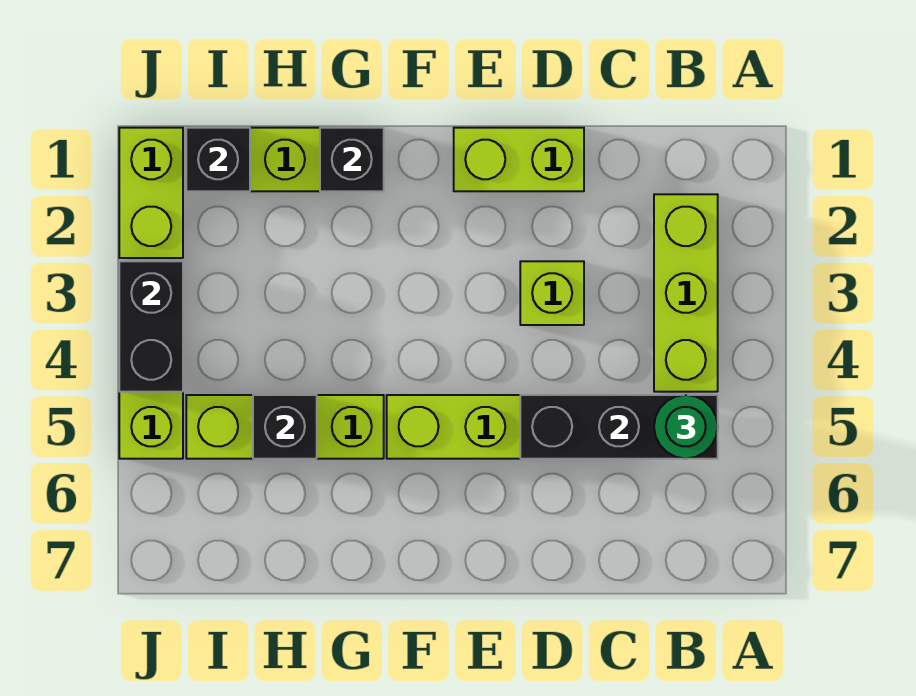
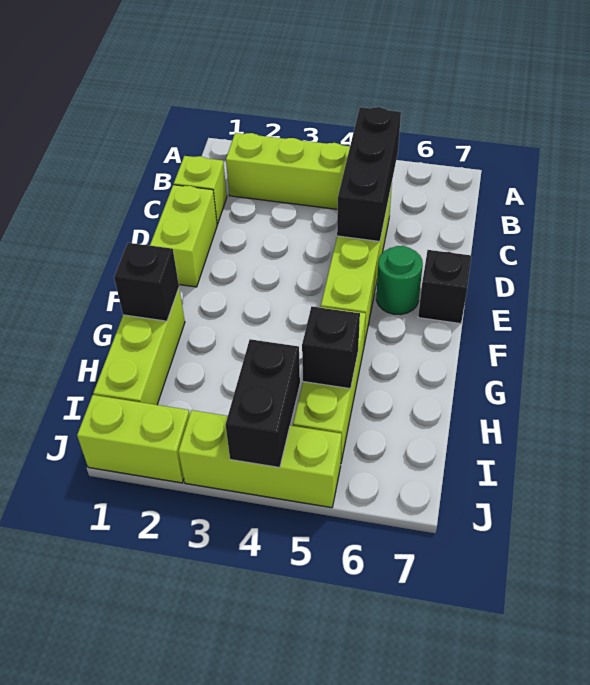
green 1x1 round brick [654,395,718,459] -> green 1x1 round brick moved to [376,246,423,314]
lime 1x1 brick [520,261,584,325] -> lime 1x1 brick moved to [174,156,227,224]
black 1x1 brick [186,128,250,191] -> black 1x1 brick moved to [418,250,471,324]
black 1x2 brick [119,261,183,392] -> black 1x2 brick turned to [226,339,300,468]

